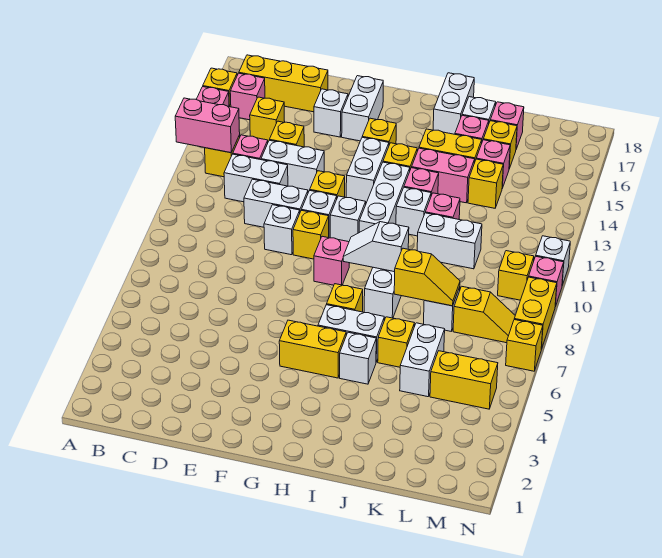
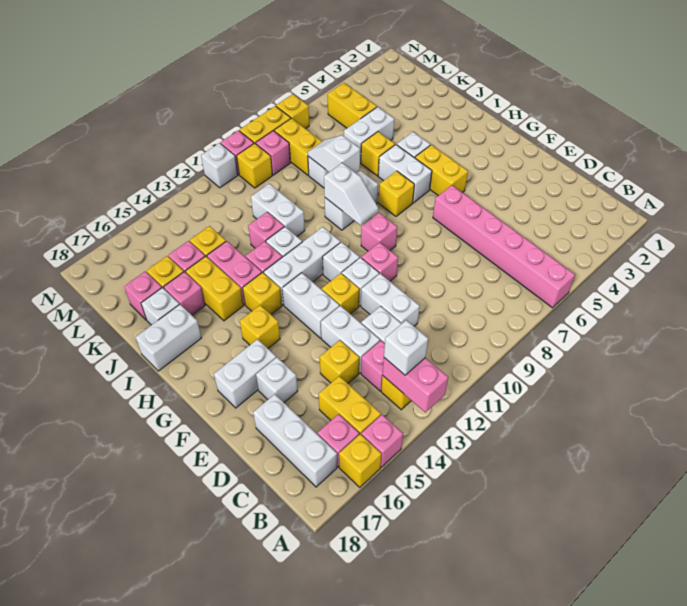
none -> pink 1x6 brick [433,185,575,308]
yellow 1x3 brick [239,55,328,112] -> white 1x3 brick [253,394,337,487]
yellow 1x1 brick [250,97,285,142] -> yellow 1x2 brick [319,376,381,435]
white 1x1 brick [264,205,300,255] -> white 1x1 brick moved to [384,320,428,375]
yellow 1x1 brick [293,210,329,259] -> pink 1x1 brick [361,242,398,281]
white 1x2 brick [346,137,389,203] -> white 1x2 brick turned to [282,273,339,338]
yellow 1x2 slope [394,248,460,306] -> white 1x2 slope [308,135,360,173]
yellow 1x2 slope [453,286,515,343] -> yellow 1x2 brick [274,118,322,175]
none -> pink 1x1 brick [256,131,291,175]

